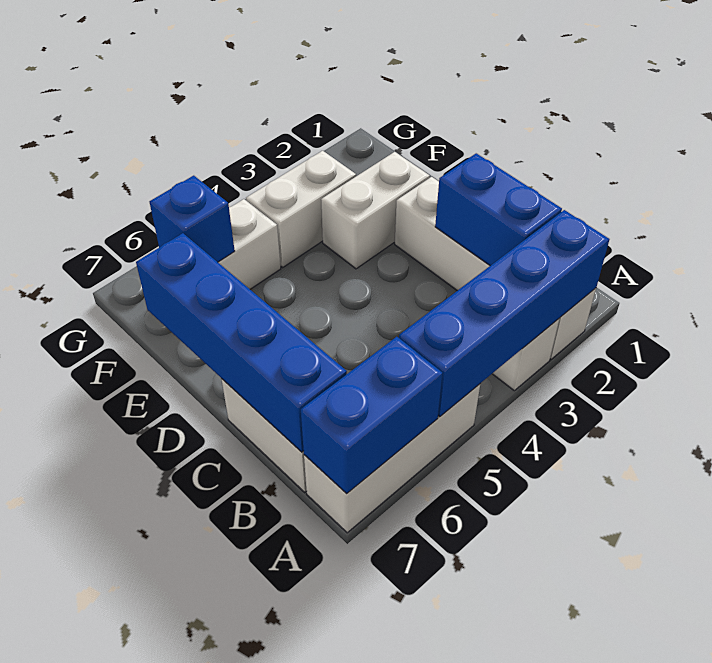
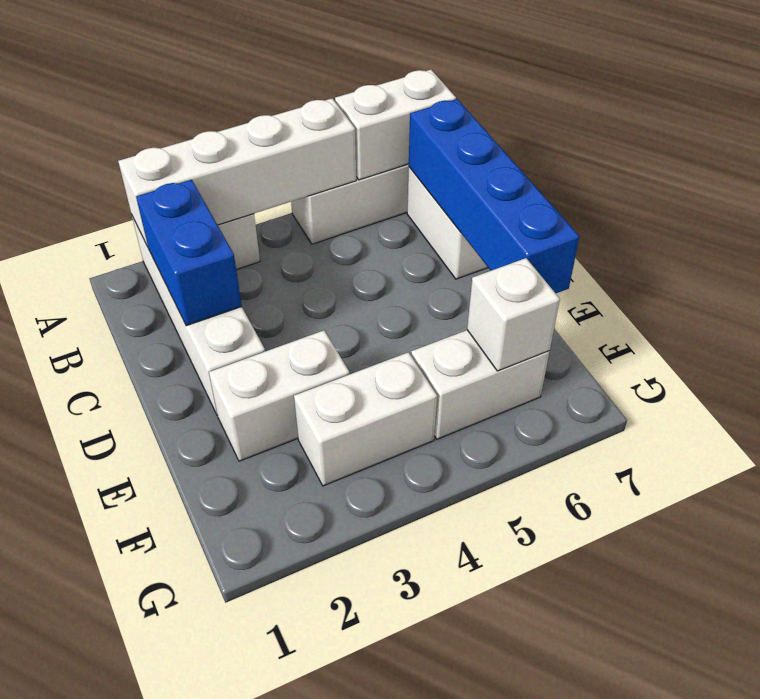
blue 1x4 brick [399,210,610,417] -> white 1x4 brick [118,98,356,247]
blue 1x2 brick [301,337,443,494] -> white 1x2 brick [335,70,456,180]
blue 1x1 brick [150,176,235,262] -> white 1x1 brick [467,258,560,371]

